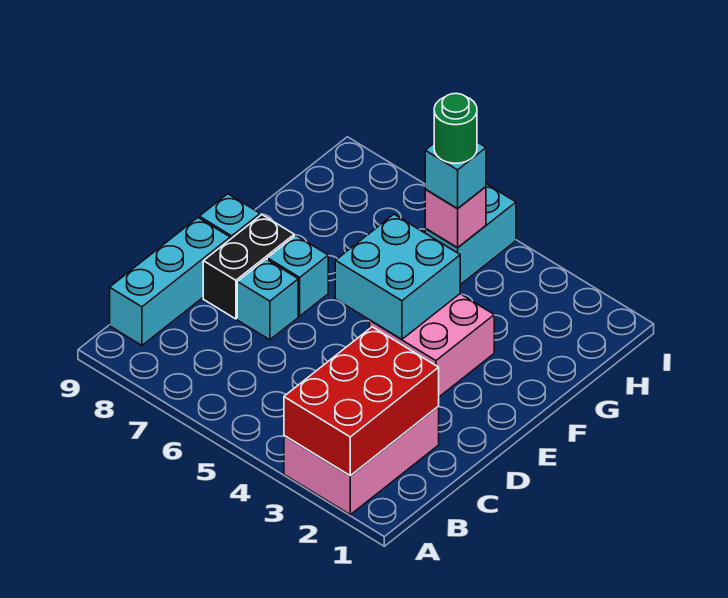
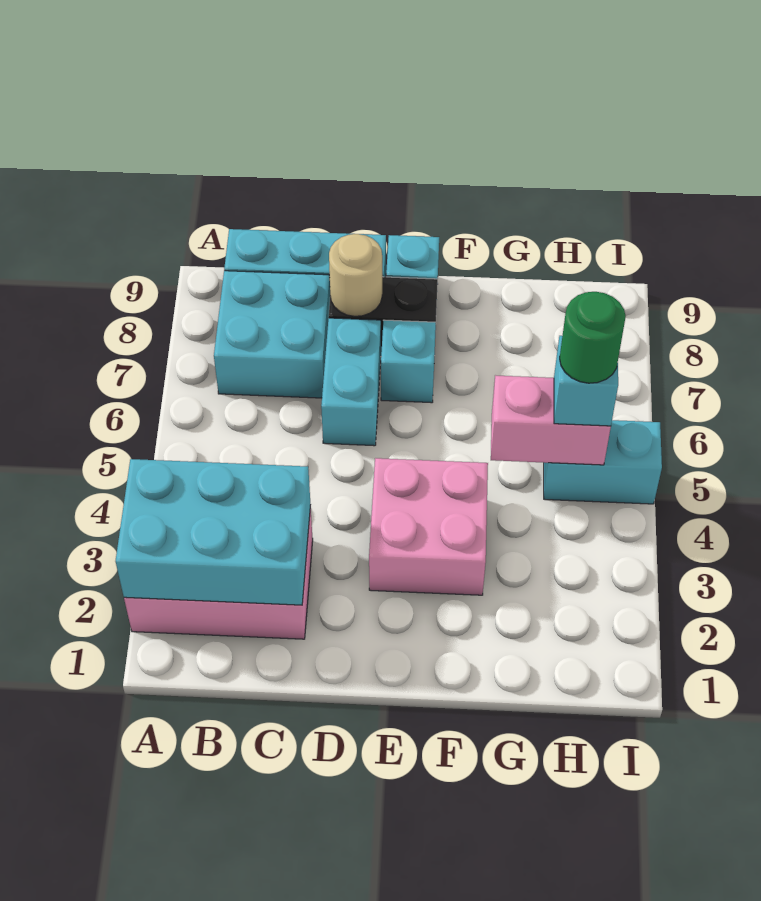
red 2x3 brick [284,327,439,476] -> cyan 2x3 brick [116,459,311,605]
cyan 1x1 brick [237,259,298,340] -> cyan 1x2 brick [321,318,381,446]
none -> tan 1x1 round brick [329,234,382,316]
cyan 2x2 brick [335,214,460,339] -> cyan 2x2 brick moved to [214,271,330,398]
pink 1x1 brick [425,187,486,248] -> pink 1x2 brick [491,375,611,465]

